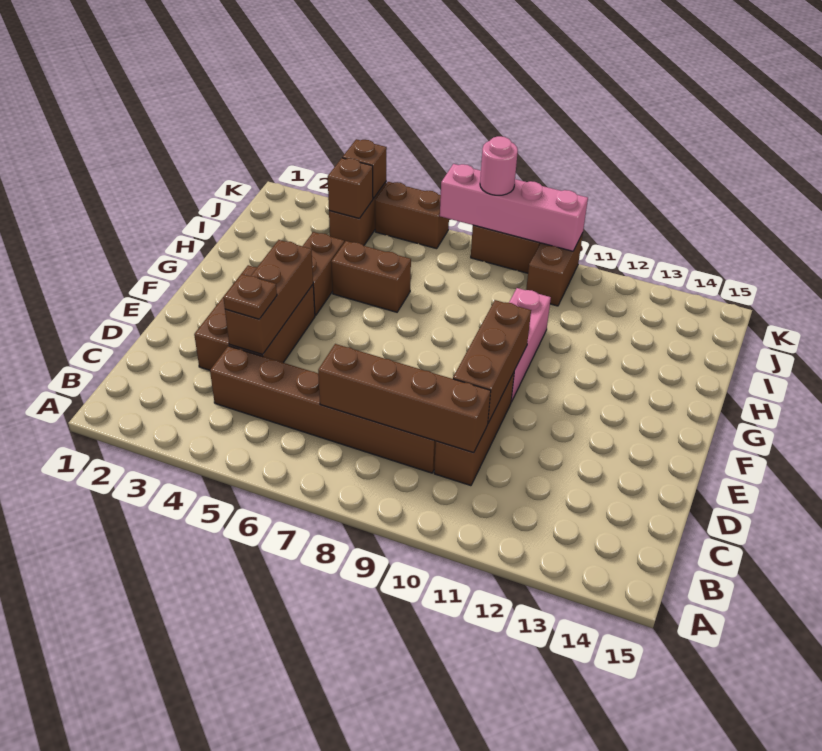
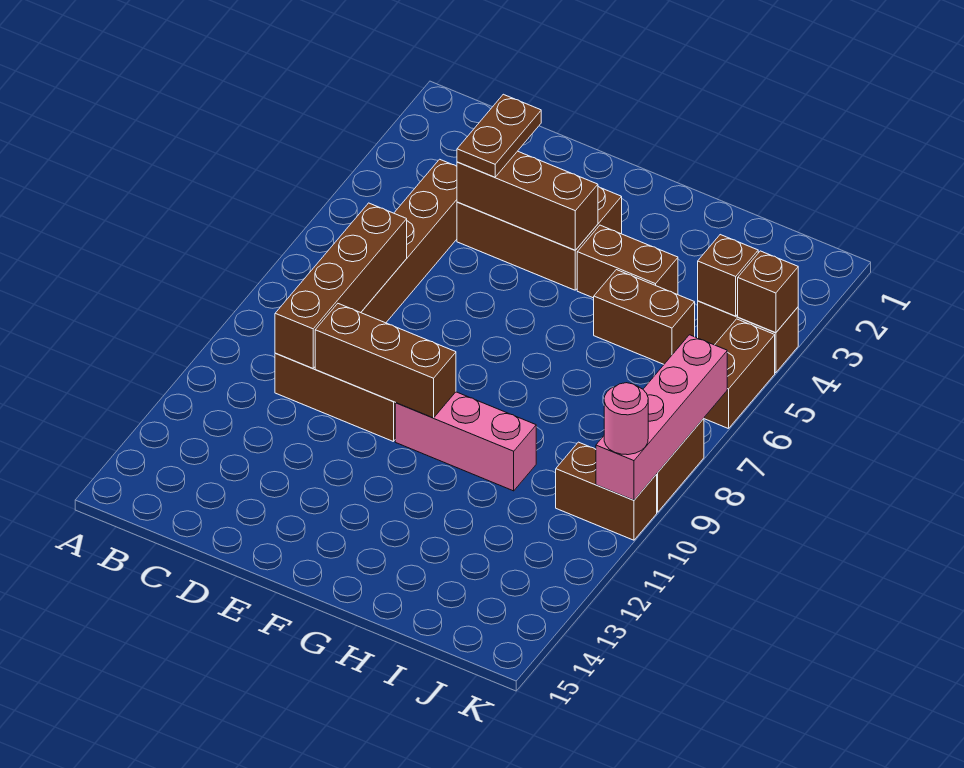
brown 1x1 plate [223,274,277,319] -> brown 1x2 plate [457,94,541,177]
brown 1x2 brick [331,241,411,312] -> brown 1x2 brick turned to [594,270,695,364]
pink 1x1 round brick [480,136,518,195] -> pink 1x1 round brick moved to [604,383,648,455]

